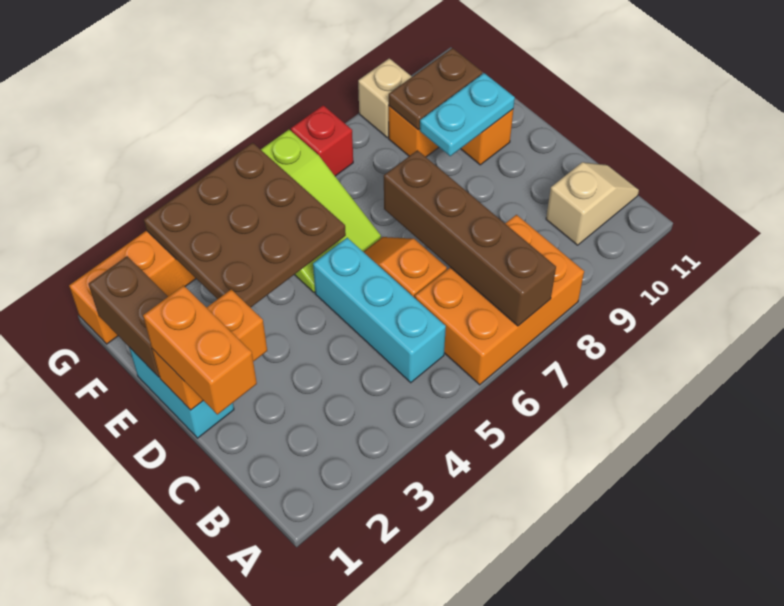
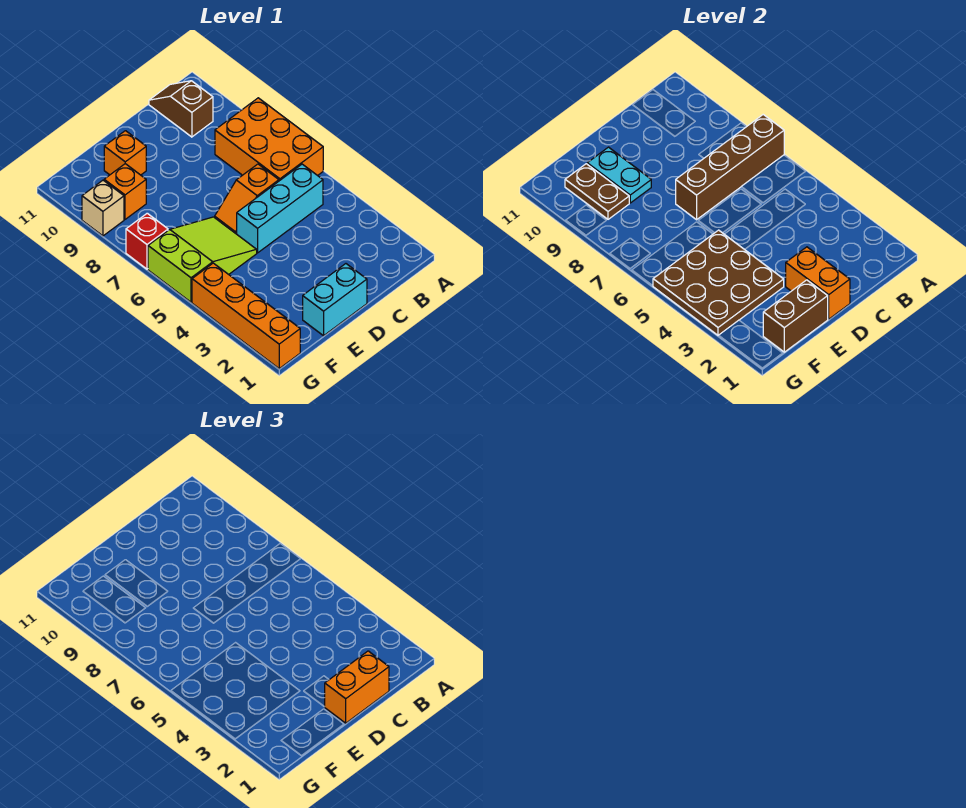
tan 1x2 slope [546,162,639,245] -> brown 1x2 slope [149,81,213,137]

